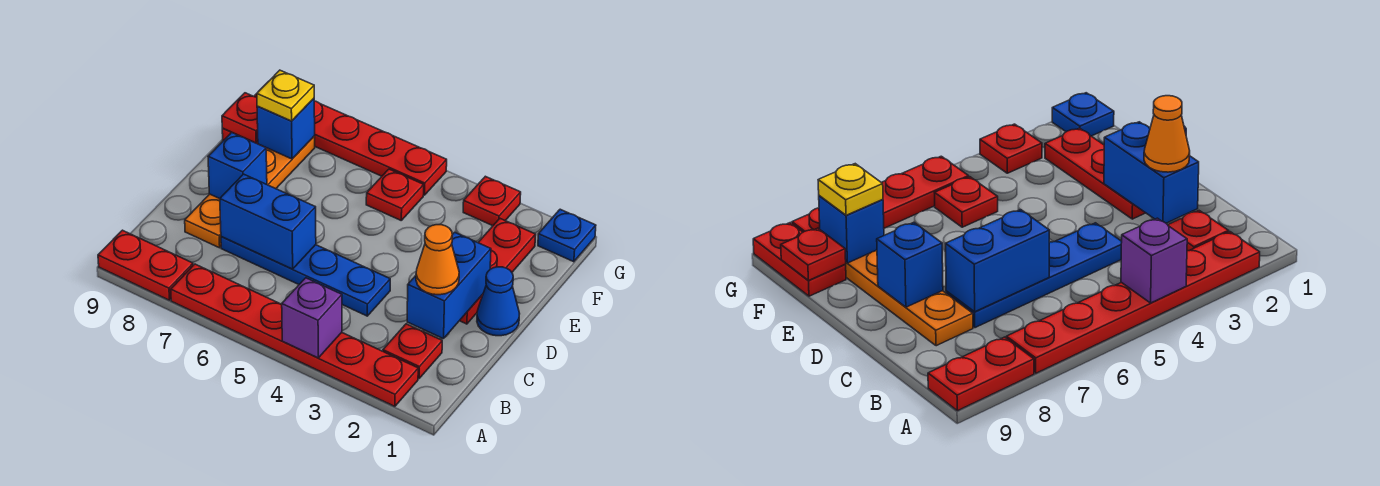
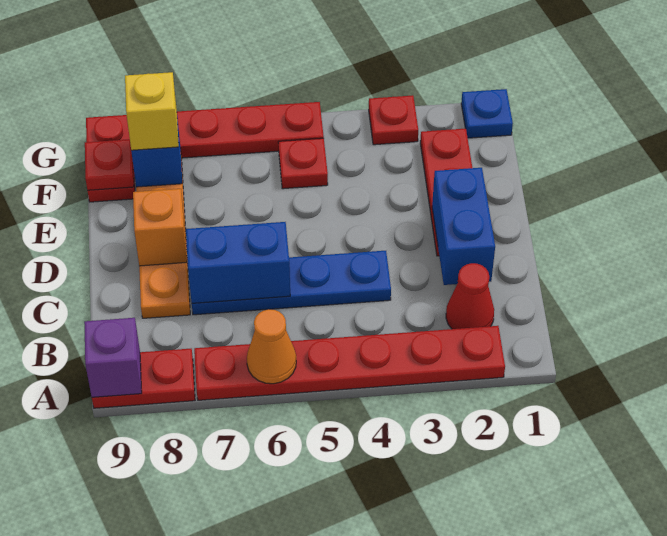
purple 1x1 brick [281,278,342,358] -> purple 1x1 brick moved to [84,318,142,397]
red 1x1 plate [383,324,442,378] -> red 1x1 cone [446,263,494,329]
orange 1x1 cone [416,225,459,295] -> orange 1x1 cone moved to [247,309,296,384]
blue 1x1 cone [477,267,520,336] -> none
blue 1x1 brick [208,132,267,199] -> orange 1x1 brick [133,189,187,266]
yellow 1x1 plate [257,70,314,121] -> yellow 1x1 brick [125,72,179,150]

